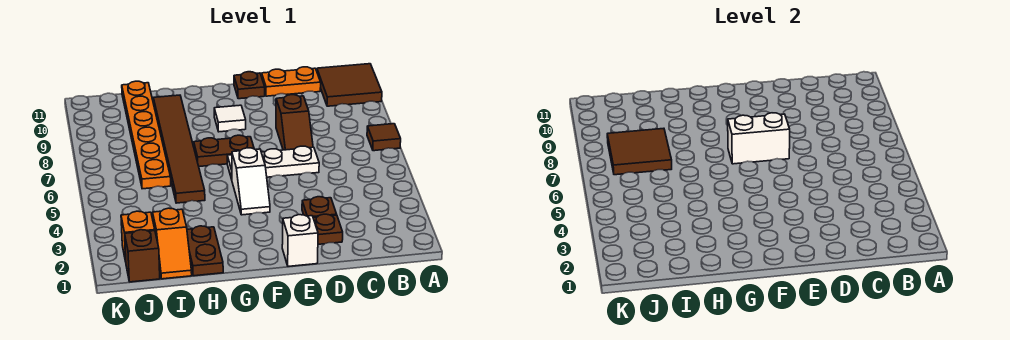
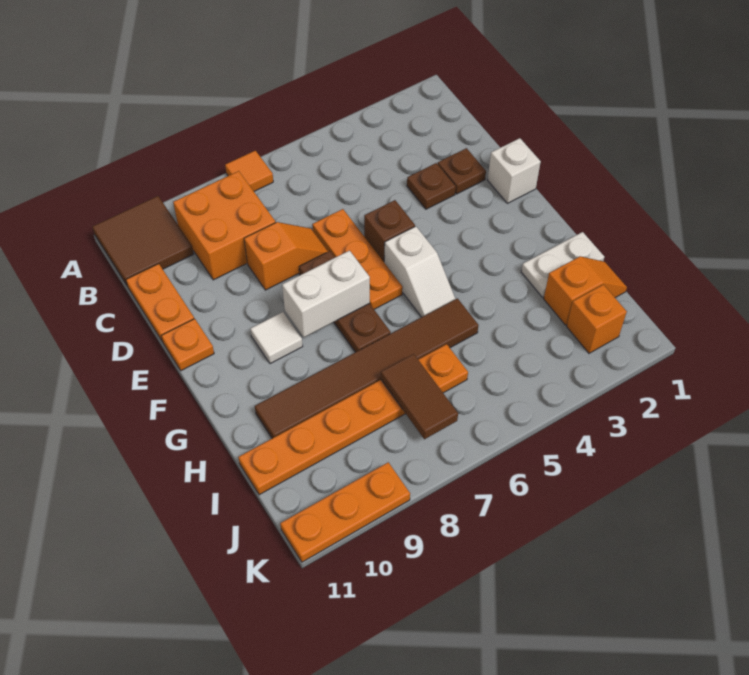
brown 1x1 tile [367,124,401,151] -> orange 1x1 tile [225,151,273,191]
none -> orange 2x2 brick [173,171,276,280]
white 1x3 plate [227,146,319,179] -> orange 1x3 plate [312,209,403,309]
brown 1x2 slope [276,95,313,150] -> orange 1x2 slope [244,222,328,290]
white 1x2 brick [728,113,790,164] -> white 1x2 brick turned to [282,251,370,337]
brown 1x1 plate [234,72,265,99] -> orange 1x1 plate [161,319,214,371]
white 1x2 slope [232,148,270,215] -> white 1x2 slope turned to [384,226,455,317]
brown 1x2 plate [194,135,254,167] -> brown 1x3 plate [299,251,391,352]
brown 1x2 plate [187,226,223,276] -> white 1x2 plate [521,232,604,297]
brown 2x2 tile [607,128,672,175] -> brown 1x2 tile [381,354,458,439]
brown 1x1 brick [125,230,160,282] -> brown 1x1 brick moved to [364,200,415,262]
none -> orange 1x3 plate [280,462,410,562]

